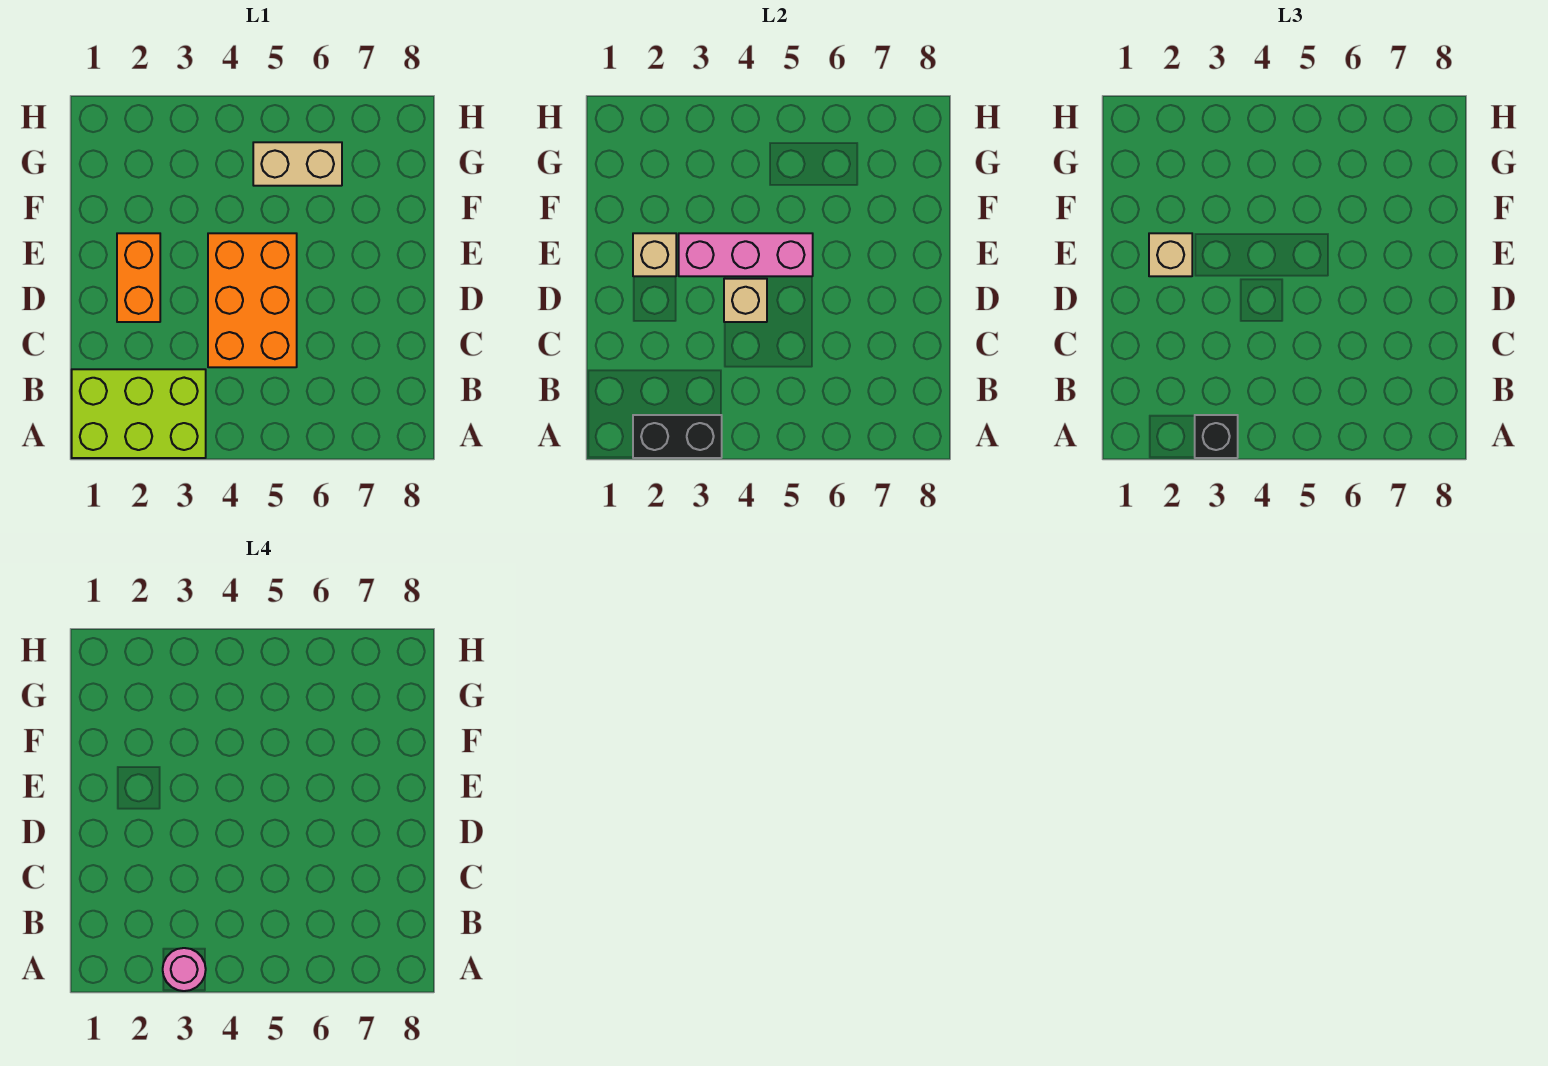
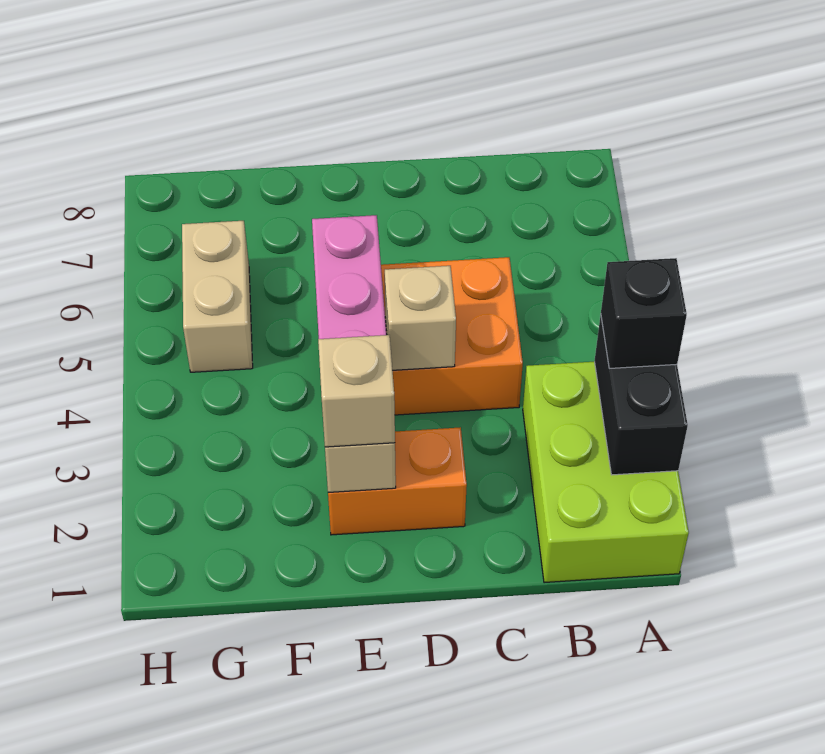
pink 1x1 round brick [163,948,206,991] -> none

